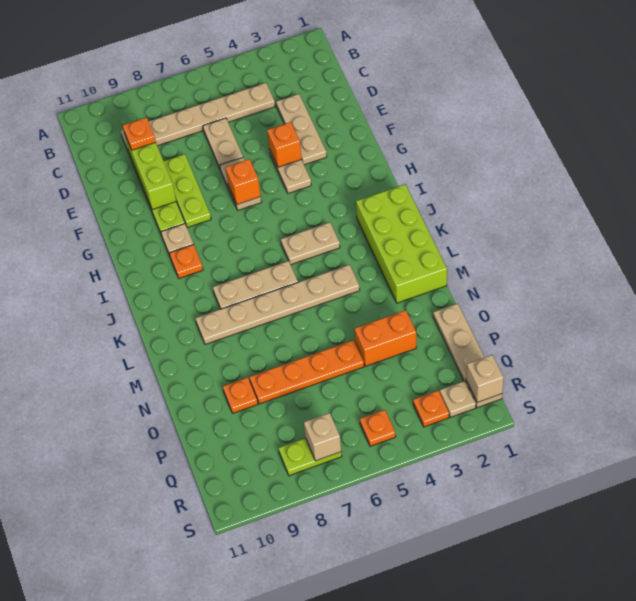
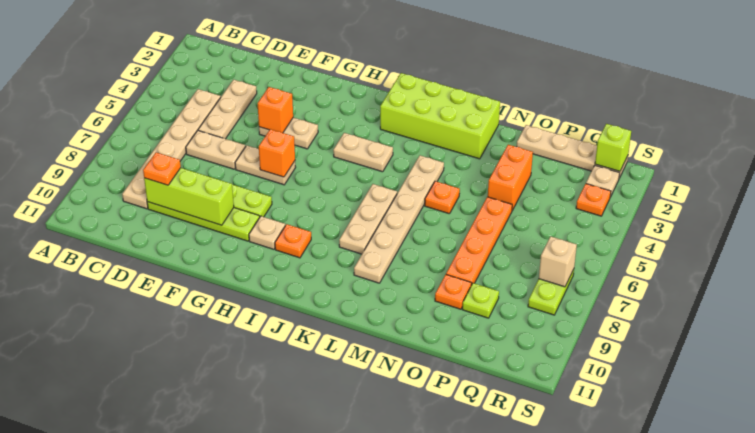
tan 1x3 plate [276,94,327,165] -> tan 1x3 plate turned to [198,80,257,139]
tan 1x2 plate [281,222,340,265] -> tan 1x2 plate turned to [333,133,393,172]
none -> lime 1x1 plate [462,283,499,318]
tan 1x1 brick [466,355,504,403] -> lime 1x1 brick [595,124,631,171]
orange 1x1 plate [360,410,396,446] -> orange 1x1 plate moved to [425,181,460,214]

